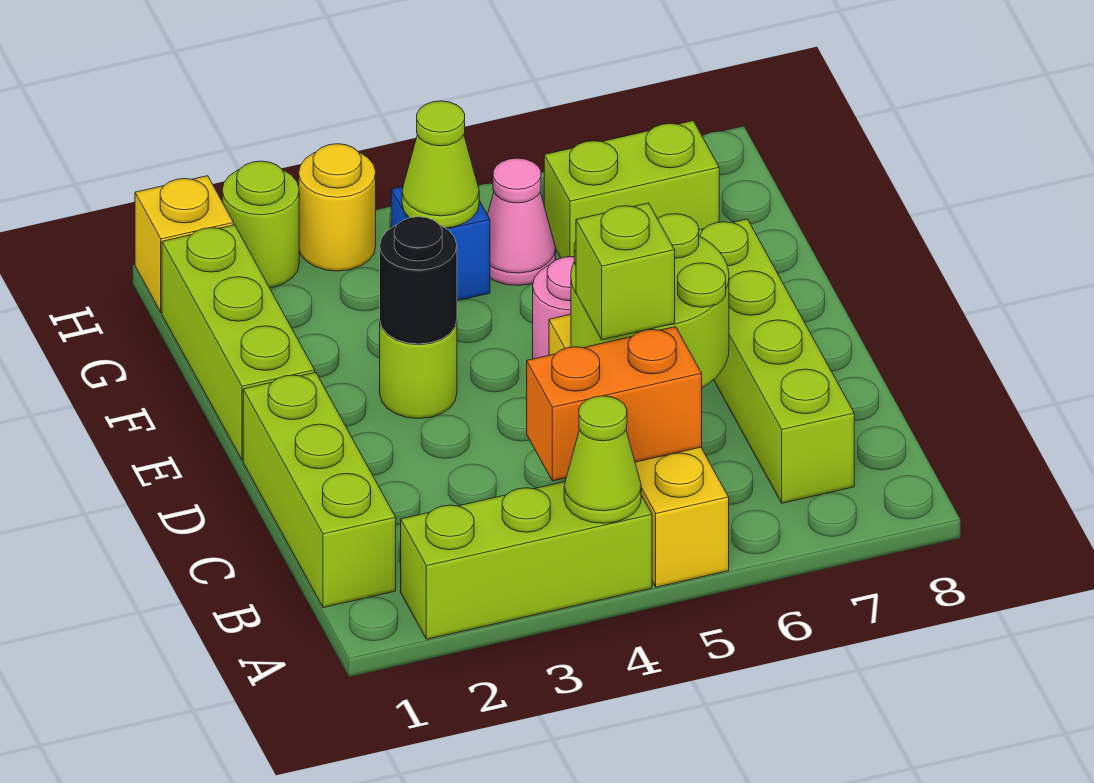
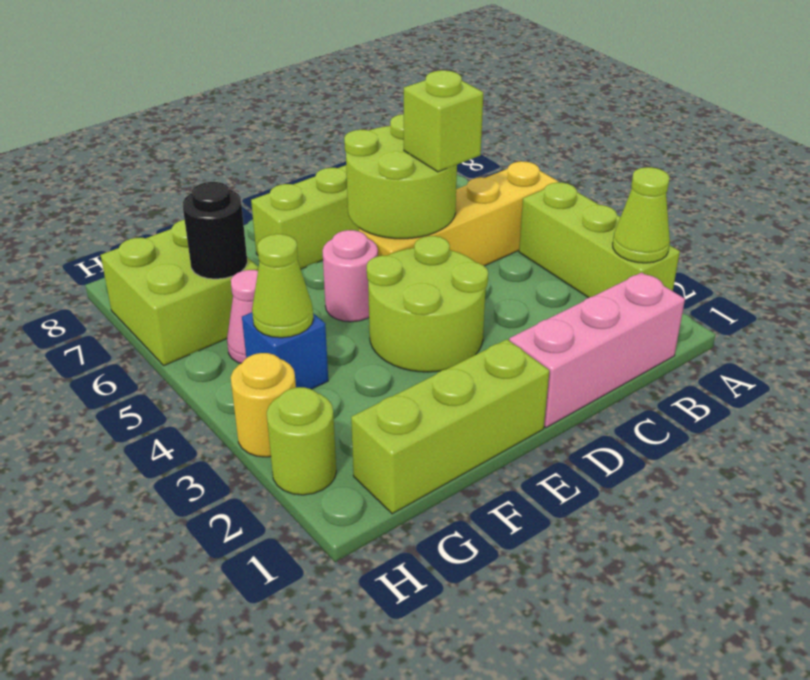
lime 1x1 cone [564,396,641,523] -> lime 1x1 cone moved to [613,167,670,263]
lime 1x3 brick [243,372,396,608] -> pink 1x3 brick [509,272,685,428]
orange 1x2 brick [527,327,702,481] -> none
lime 1x1 round brick [380,321,457,419] -> lime 2x2 round brick [367,236,488,372]
black 1x1 round brick [380,217,457,344] -> black 1x1 round brick moved to [183,182,247,279]
lime 1x2 brick [544,121,719,258] -> lime 2x2 brick [101,220,258,366]
yellow 1x1 brick [135,176,234,313] -> none

